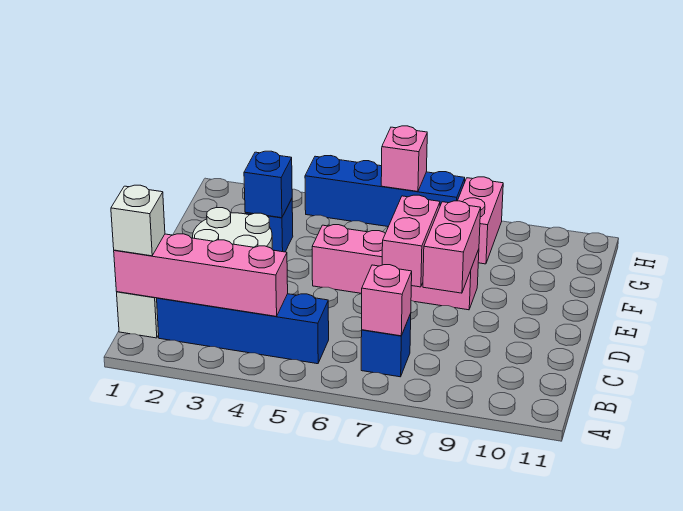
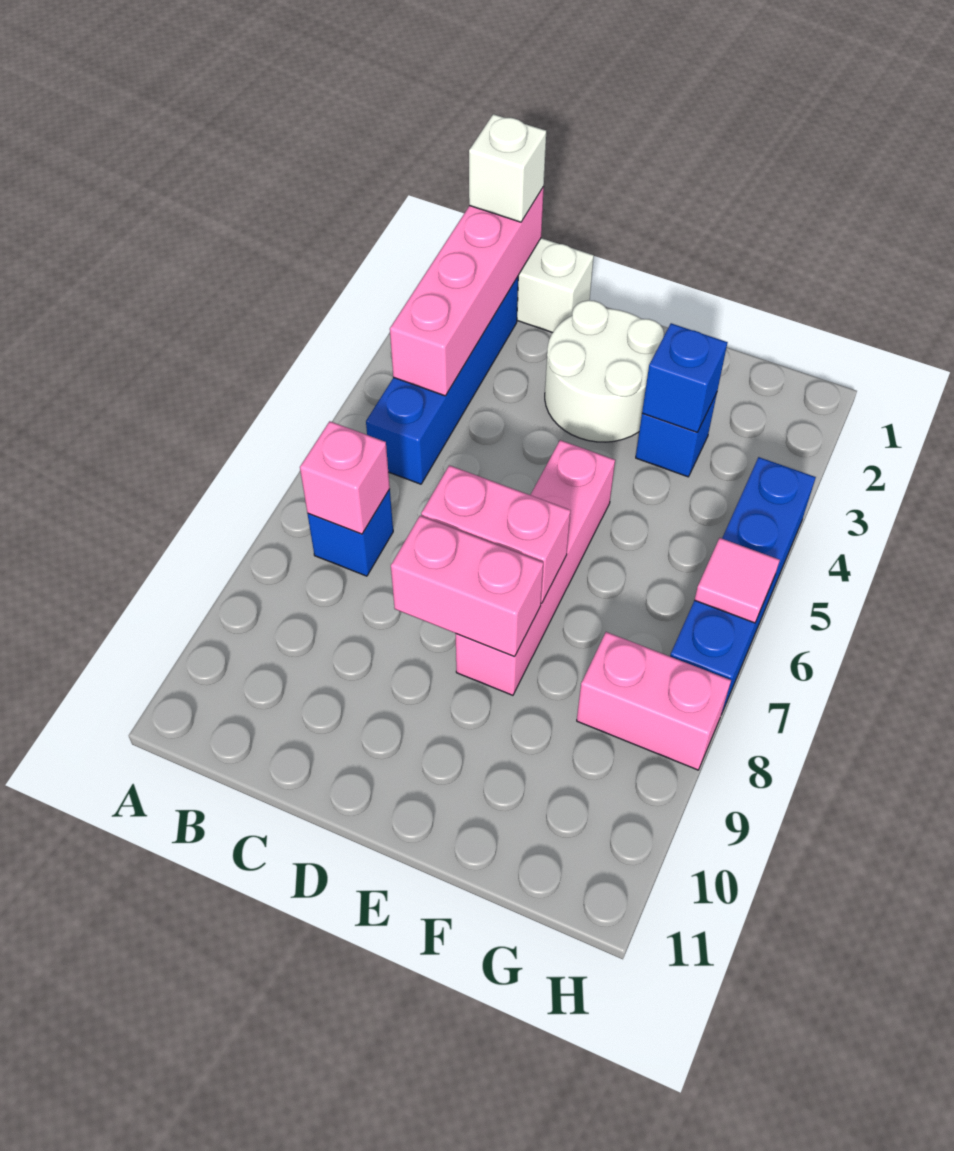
pink 1x1 brick [381,126,427,191] -> pink 1x1 tile [695,538,780,623]

